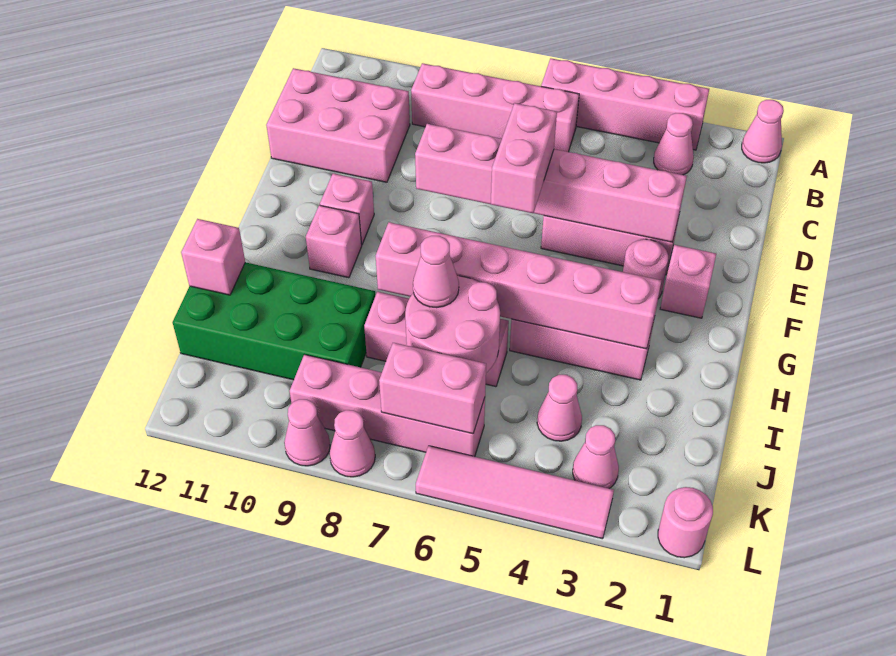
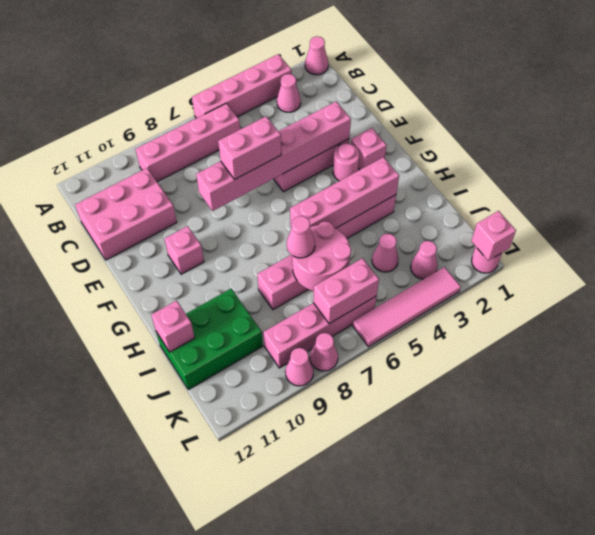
pink 1x2 brick [491,103,557,213] -> pink 1x2 brick turned to [218,116,281,180]
pink 1x1 brick [306,205,362,278] -> pink 1x1 brick moved to [471,211,516,261]
pink 1x6 brick [376,222,661,349] -> pink 1x4 brick [290,157,399,228]
green 2x4 brick [173,262,375,380] -> green 2x3 brick [156,289,263,390]

